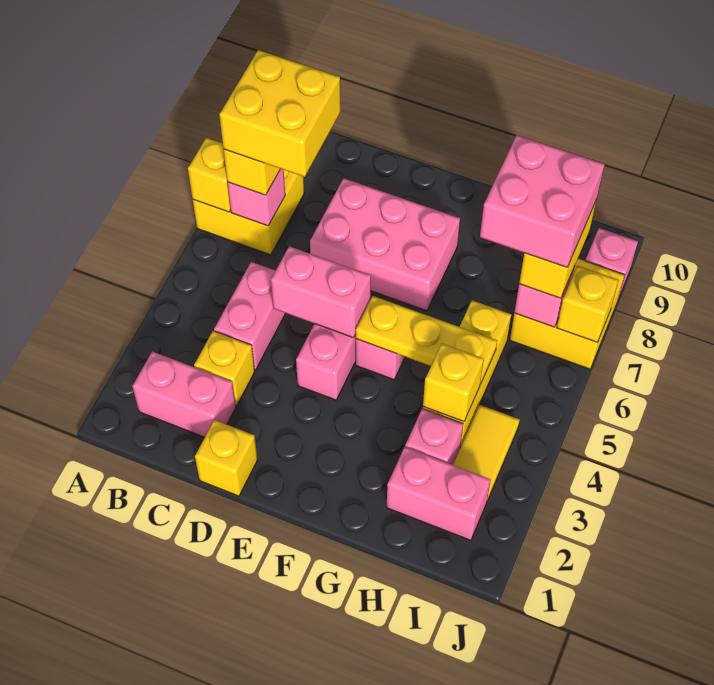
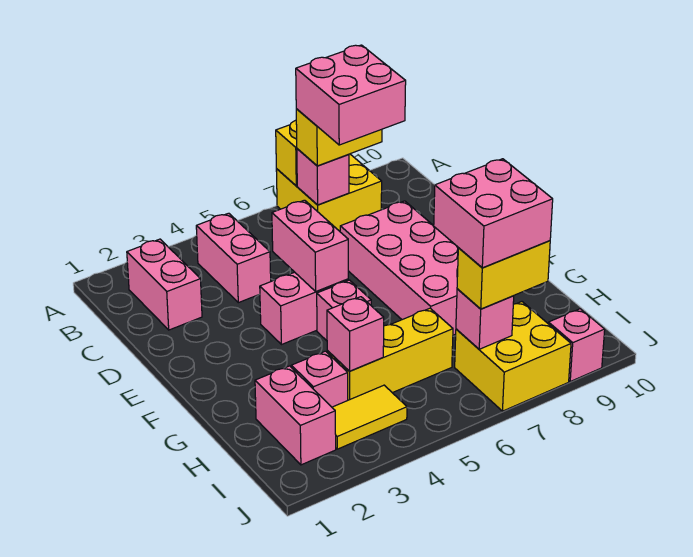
yellow 2x2 brick [219,50,341,177] -> pink 2x2 brick [296,45,406,145]
yellow 1x1 brick [194,331,255,406] -> none
pink 1x2 brick [214,262,286,370] -> pink 1x2 brick turned to [196,213,271,303]
yellow 1x1 brick [195,420,258,496] -> none
pink 2x3 brick [310,178,460,311] -> pink 2x4 brick [340,201,458,335]
yellow 1x3 plate [356,296,497,384] -> none
yellow 1x1 brick [423,344,484,422] -> pink 1x1 brick [327,297,384,371]
yellow 1x1 brick [557,266,619,342] -> none

